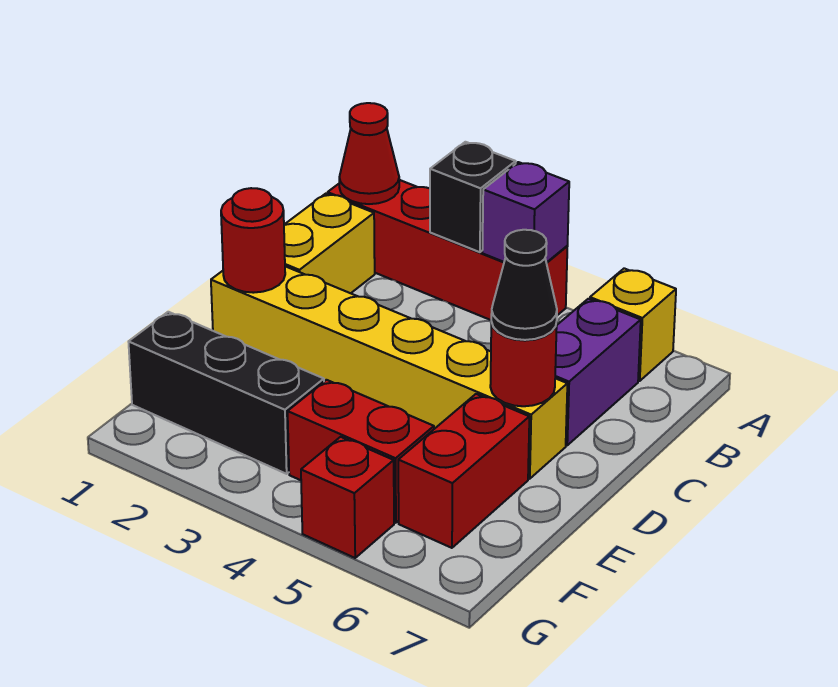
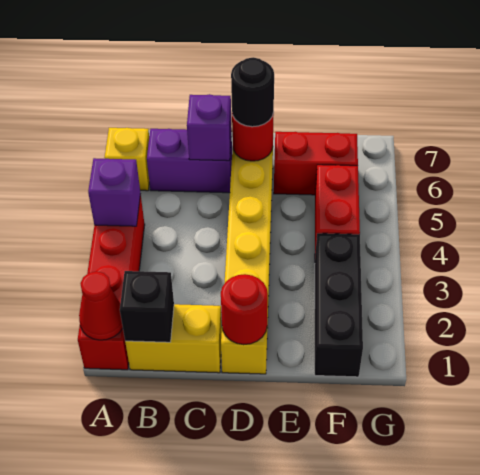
black 1x1 brick [430,142,516,252] -> black 1x1 brick moved to [120,271,174,342]
none -> purple 1x1 brick [187,94,232,161]
black 1x1 cone [491,230,557,340] -> black 1x1 round brick [231,57,274,127]
red 1x1 brick [301,437,394,558] -> none

